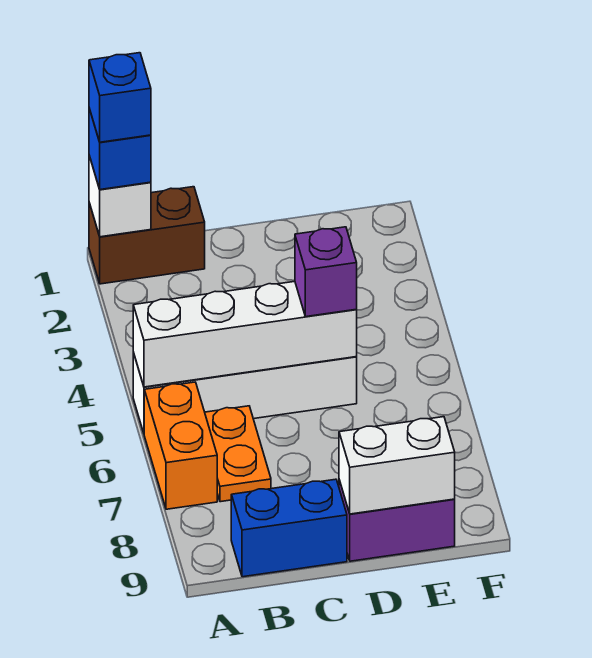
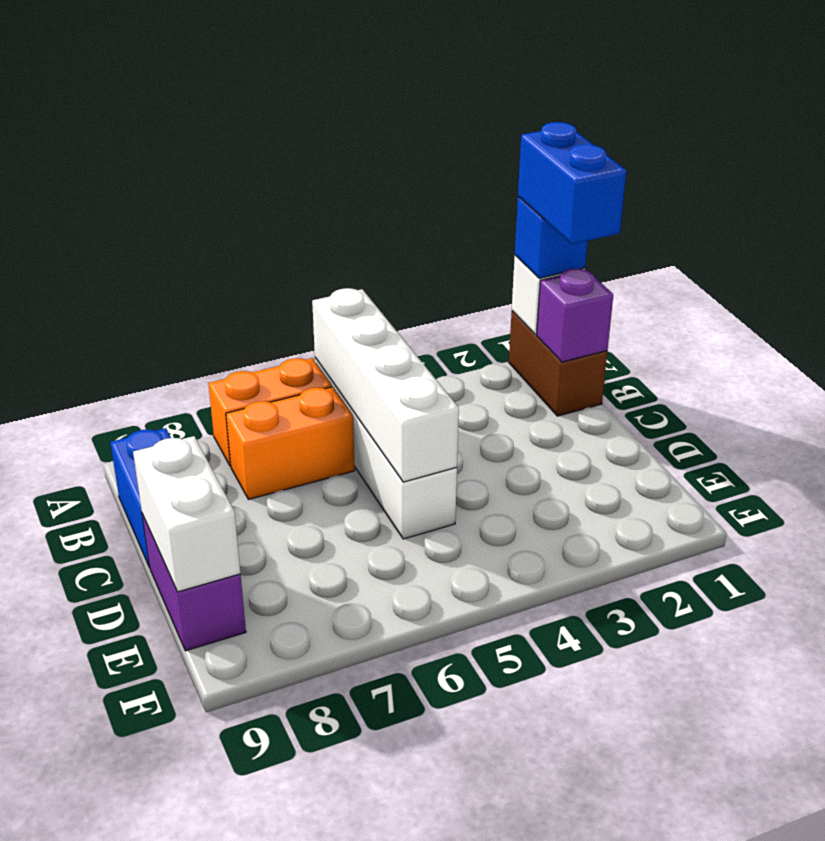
blue 1x1 brick [89,53,151,142] -> blue 1x2 brick [518,122,627,244]
orange 1x2 plate [205,406,271,502] -> orange 1x2 brick [226,387,355,499]
purple 1x1 brick [295,227,357,317] -> purple 1x1 brick moved to [537,269,613,362]

